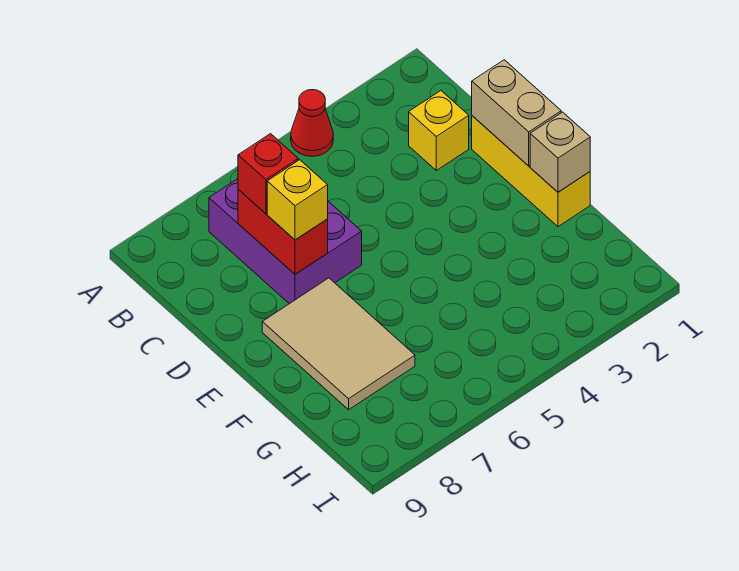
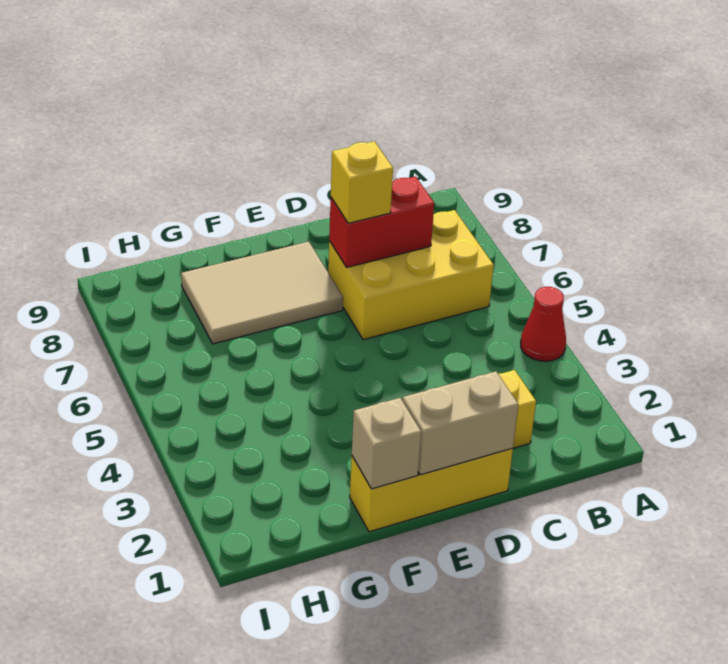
purple 2x3 brick [209,179,362,304] -> yellow 2x3 brick [328,210,494,340]
red 1x1 brick [238,134,298,214] -> none

